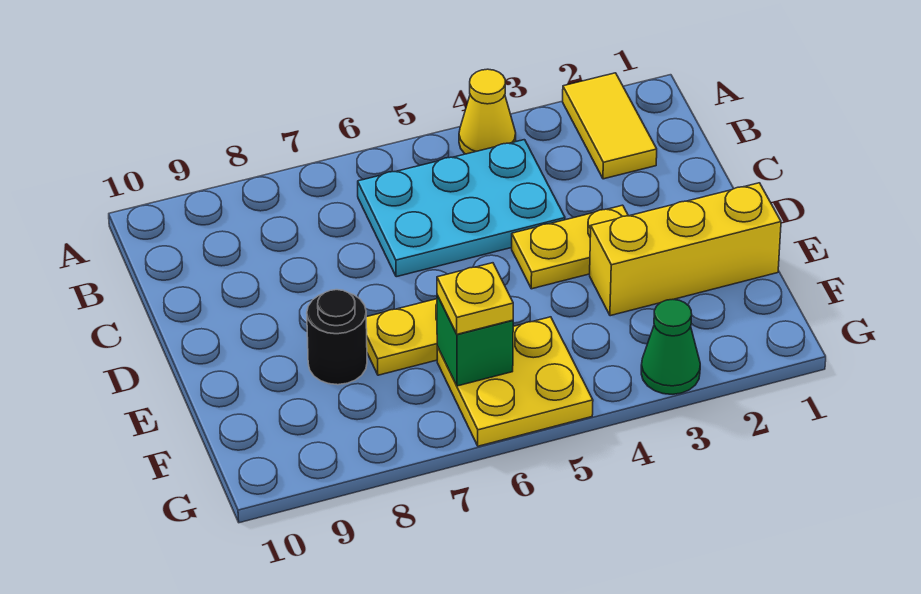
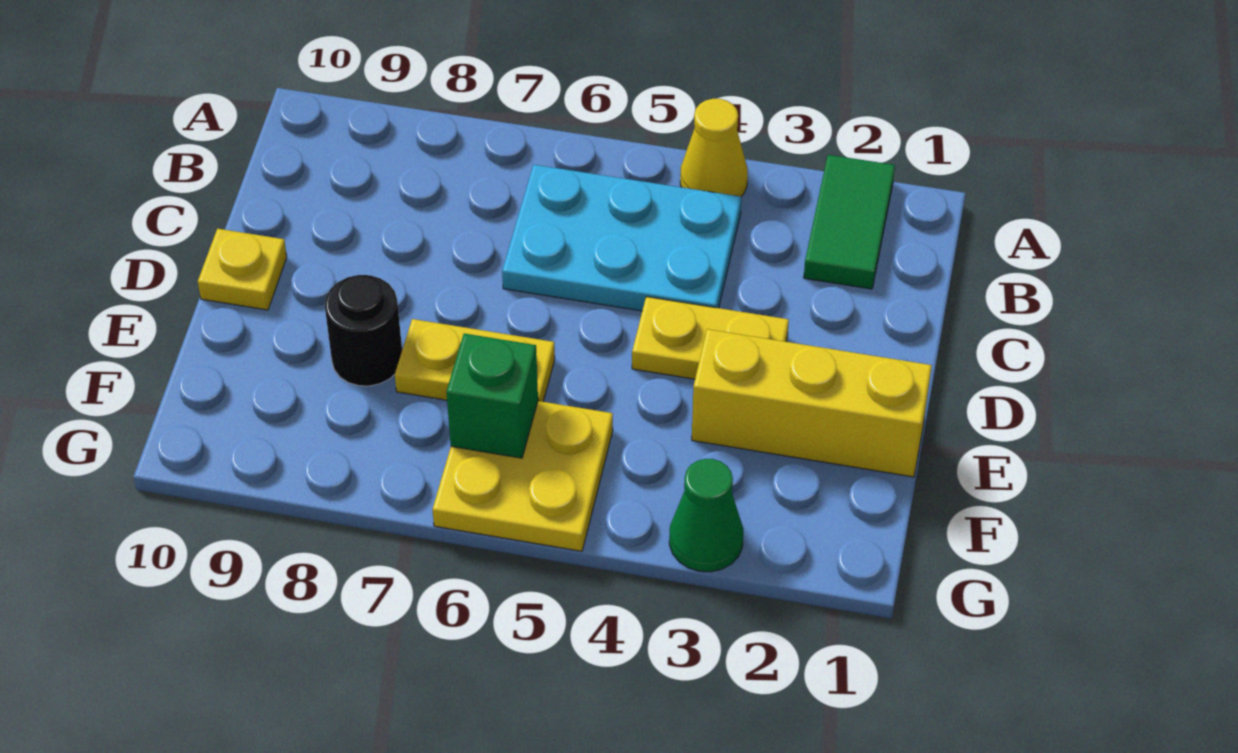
yellow 1x2 tile [563,73,657,179] -> green 1x2 tile [804,155,895,289]
yellow 1x1 plate [437,263,513,334] -> yellow 1x1 plate moved to [198,229,287,310]

